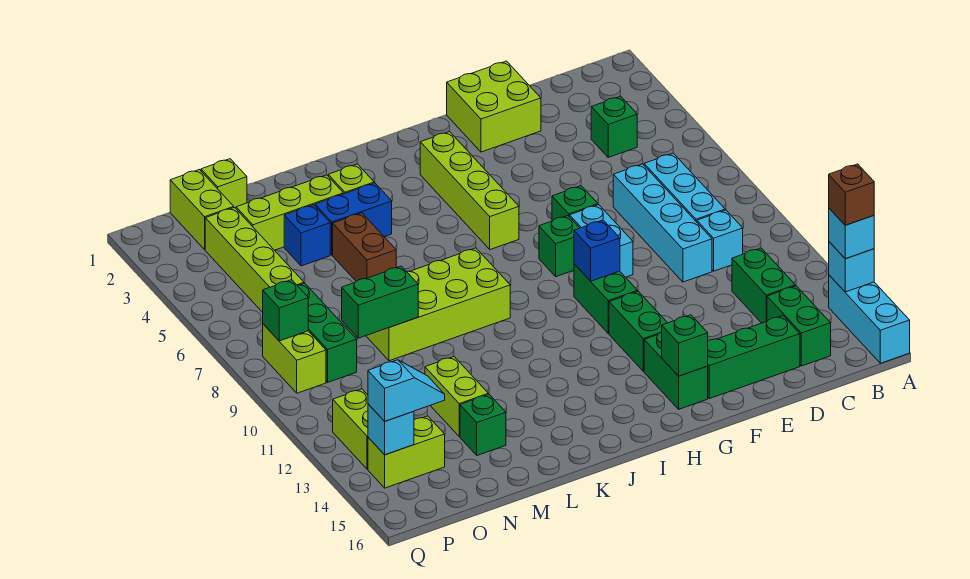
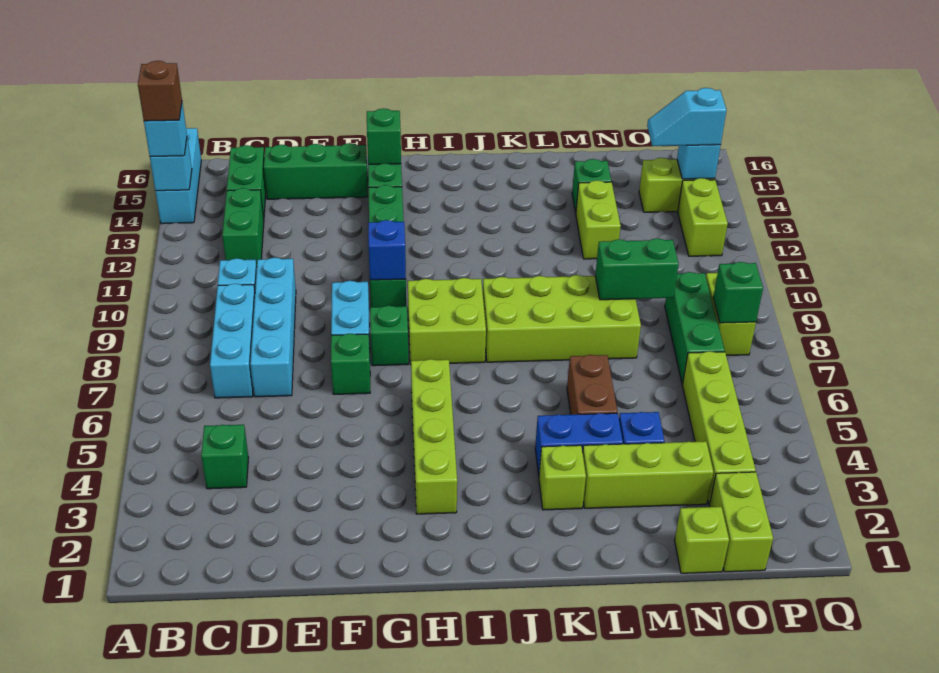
lime 2x2 brick [447,61,541,152] -> lime 2x2 brick moved to [408,278,486,364]

